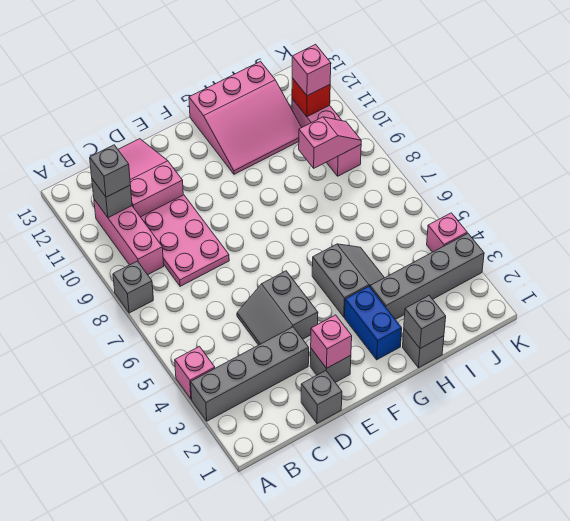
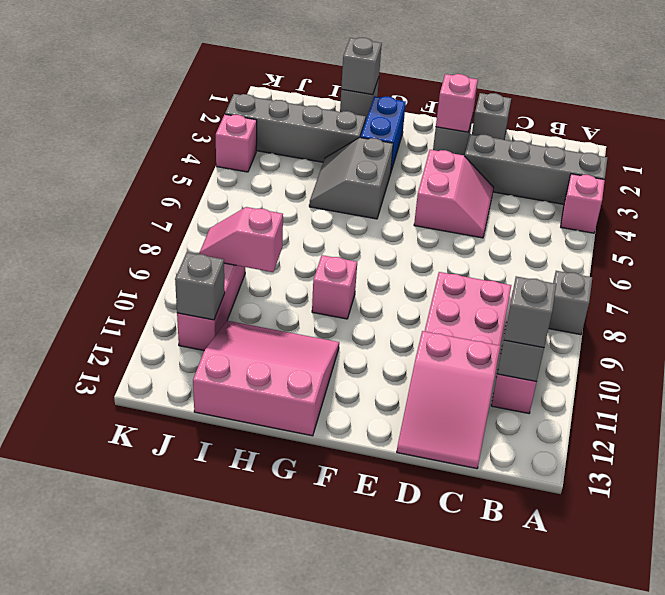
grey 2x2 slope [237,271,318,345] -> pink 2x2 slope [414,150,494,238]
red 1x1 brick [292,78,330,117] -> grey 1x1 brick [175,252,225,320]
pink 1x1 brick [292,44,331,96] -> pink 1x1 brick moved to [312,255,357,319]

